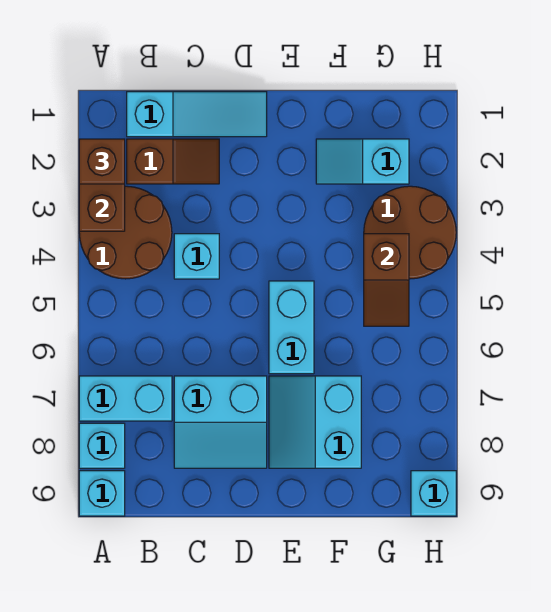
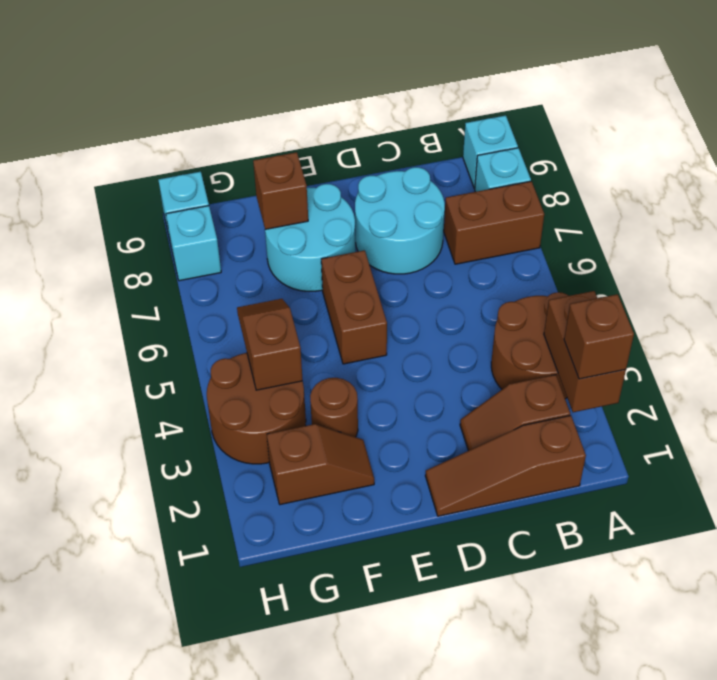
cyan 1x2 brick [79,376,172,421] -> brown 1x2 brick [444,181,544,264]
cyan 1x3 slope [127,92,267,137] -> brown 1x3 slope [425,415,586,516]
cyan 1x1 brick [174,234,219,279] -> cyan 1x1 brick moved to [166,206,221,281]
cyan 2x2 slope [174,376,267,468] -> cyan 2x2 round brick [355,167,445,274]
cyan 1x2 brick [269,281,314,374] -> brown 1x2 brick [321,250,387,364]
cyan 2x2 slope [269,376,361,468] -> cyan 2x2 round brick [265,184,355,291]
cyan 1x2 slope [316,139,409,184] -> brown 1x2 slope [267,424,374,505]
none -> brown 1x1 round brick [310,378,358,437]
none -> brown 1x1 brick [253,152,308,229]

